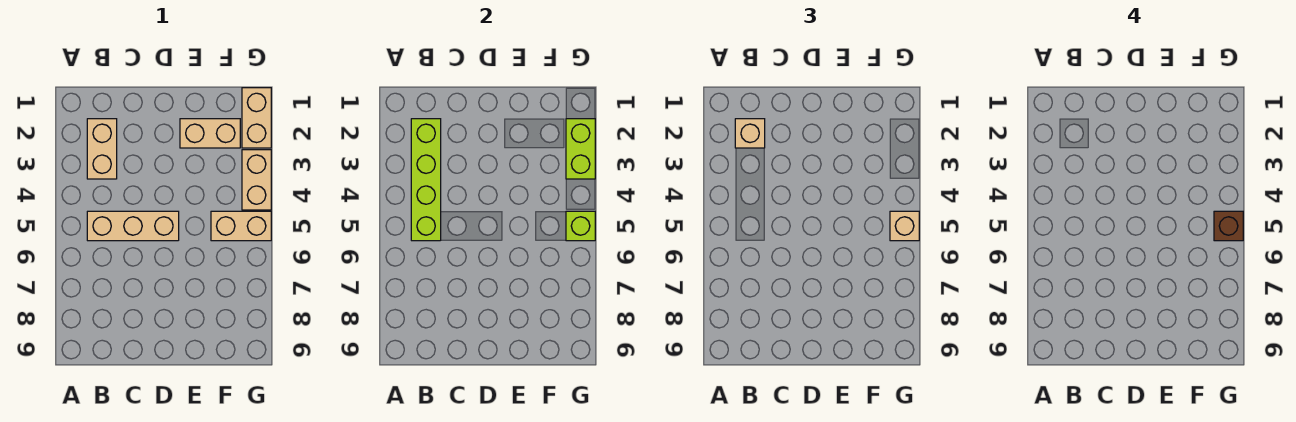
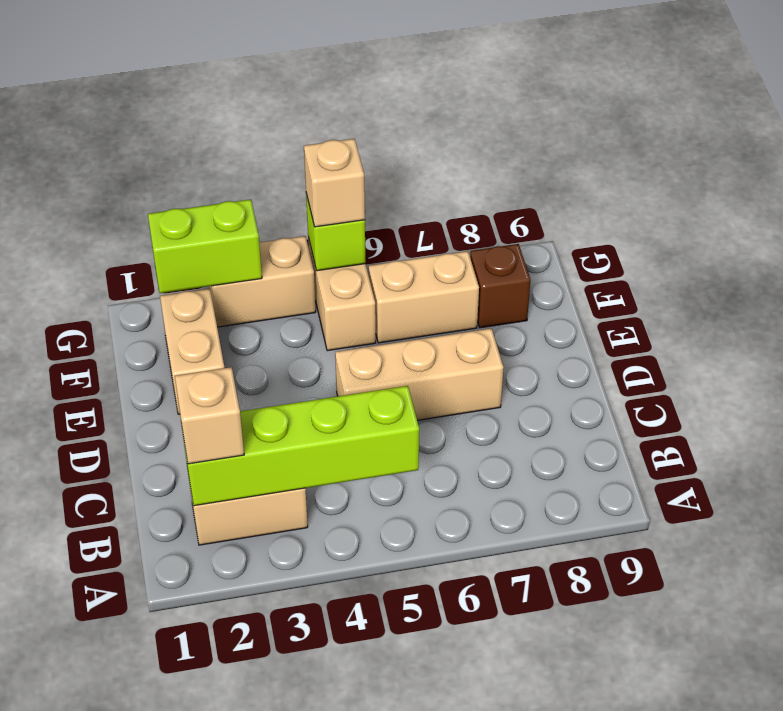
tan 1x3 brick [87,211,179,241] -> tan 1x3 brick turned to [335,328,504,420]
tan 1x2 brick [242,88,271,148] -> tan 1x2 brick moved to [369,251,479,343]
brown 1x1 brick [1214,211,1243,241] -> brown 1x1 brick moved to [470,244,530,328]

